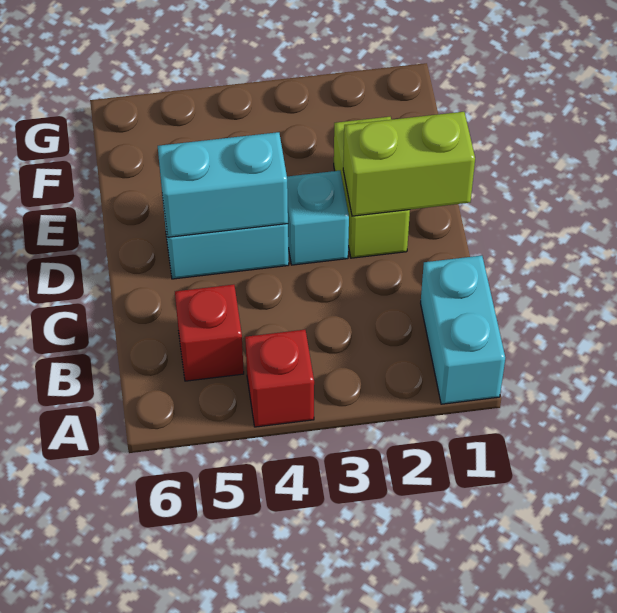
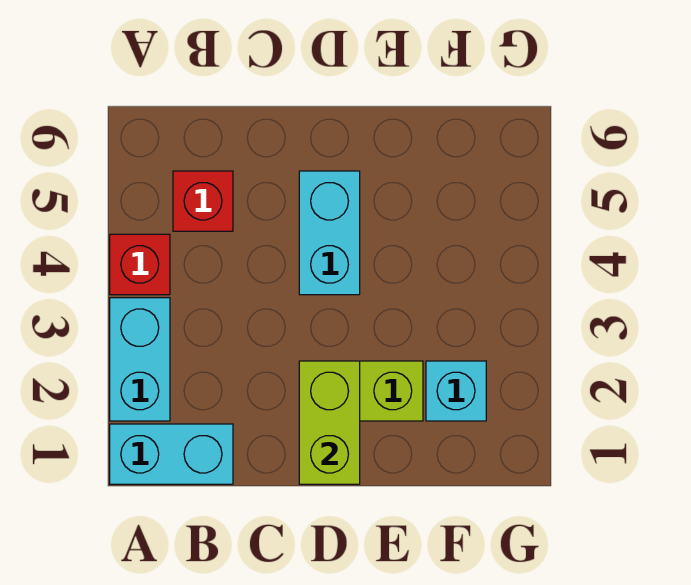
cyan 1x1 brick [287,171,349,265] -> cyan 1x1 brick moved to [426,361,486,421]
cyan 1x2 brick [158,132,288,237] -> cyan 1x2 brick moved to [110,298,170,421]

